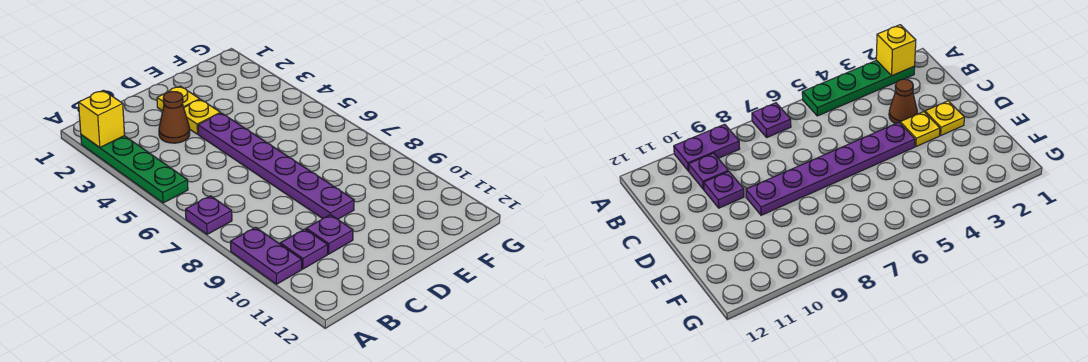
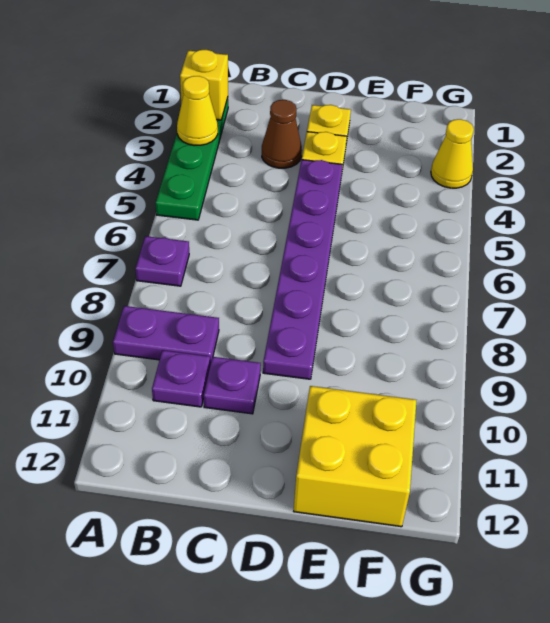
none -> yellow 1x1 cone [177,76,218,145]
purple 1x2 plate [231,227,302,284] -> purple 1x2 plate turned to [113,306,219,365]
none -> yellow 2x2 brick [294,386,416,527]
none -> yellow 1x1 cone [431,119,474,188]

